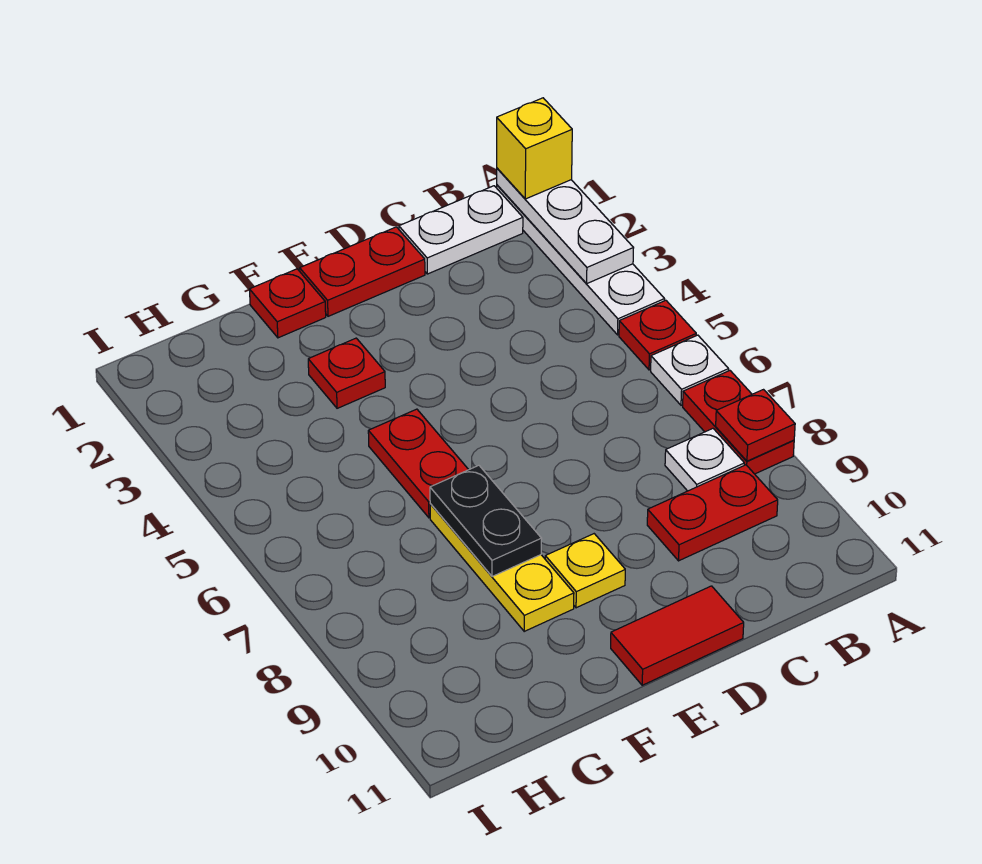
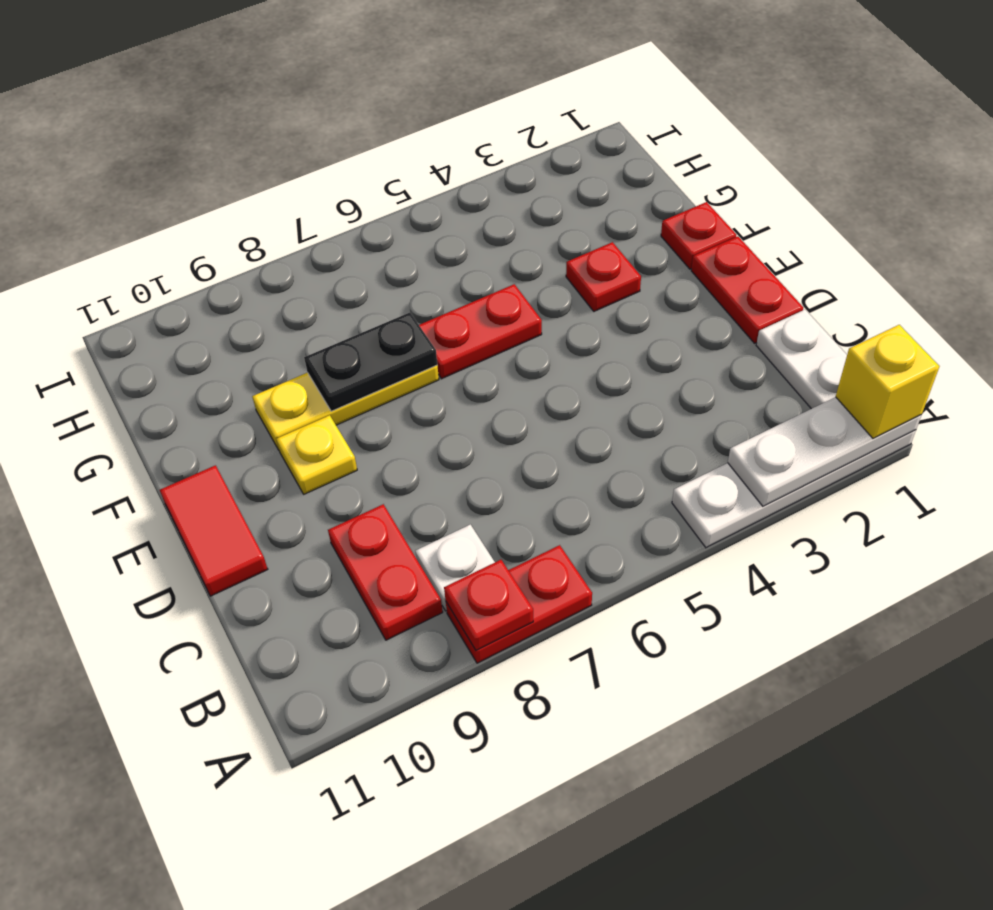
red 1x1 plate [619,300,696,370] -> none
white 1x1 plate [651,335,729,405] -> none

